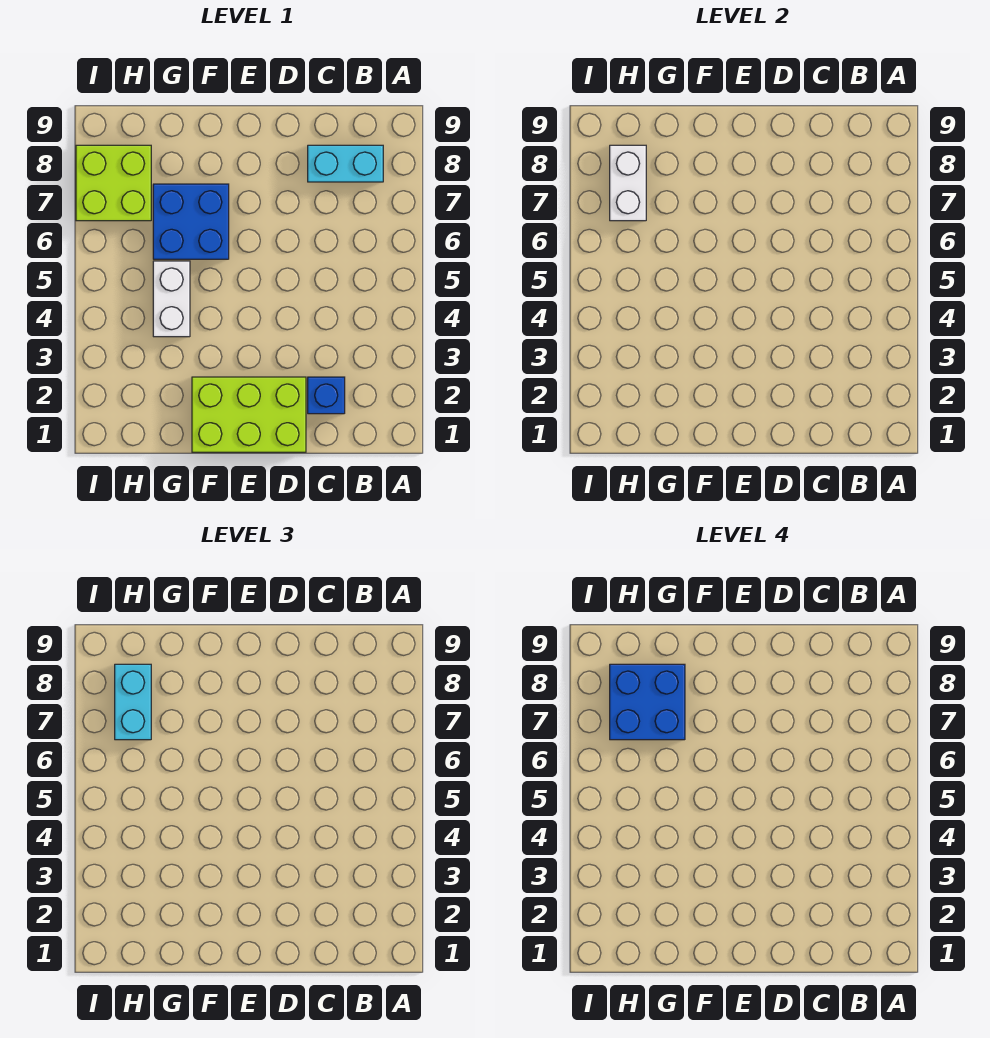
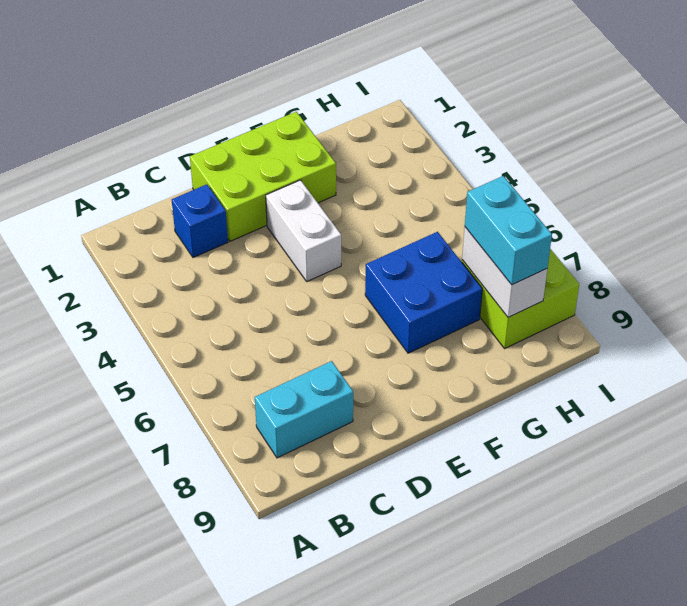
white 1x2 brick [153,261,190,337] -> white 1x2 brick moved to [266,180,341,281]
blue 2x2 brick [610,664,685,740] -> none

